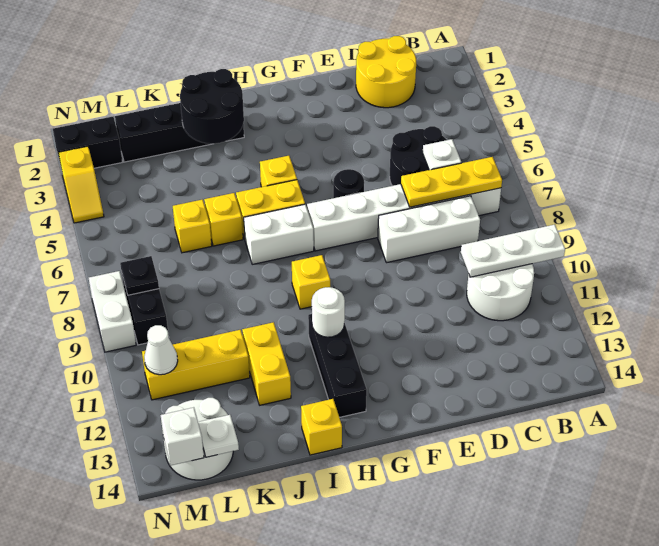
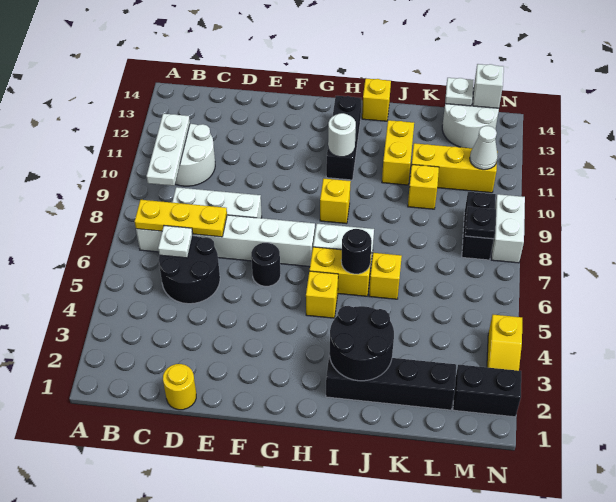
white 1x3 plate [461,225,565,277] -> white 1x3 plate turned to [146,114,190,186]
yellow 2x2 round brick [356,36,416,108] -> yellow 1x1 round brick [163,364,196,410]
none -> black 1x1 round brick [341,229,372,274]
yellow 1x1 brick [173,200,212,253] -> yellow 1x1 brick moved to [408,165,439,209]
yellow 1x2 slope [58,146,104,223] -> yellow 1x2 slope turned to [487,315,522,371]

